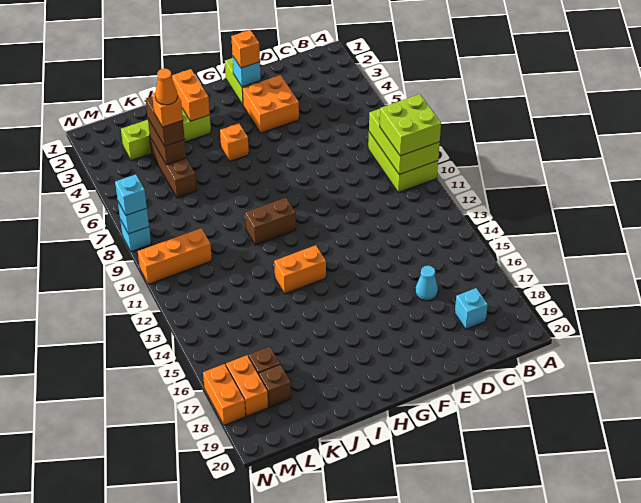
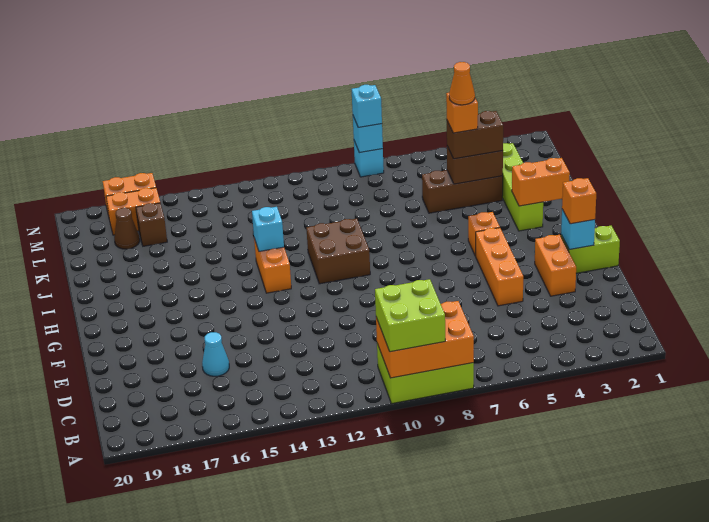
lime 2x3 brick [369,109,440,174] -> orange 2x3 brick [376,301,474,378]
cyan 1x1 brick [455,288,488,329] -> cyan 1x1 brick moved to [252,207,284,251]
orange 2x2 brick [242,75,299,133] -> orange 1x2 brick [535,235,576,296]
brown 1x2 brick [245,198,296,245] -> brown 2x2 brick [306,219,370,284]
orange 1x3 brick [138,228,212,284] -> orange 1x3 brick moved to [476,228,523,306]
brown 1x1 brick [259,365,291,407] -> brown 1x1 cone [114,208,140,249]

